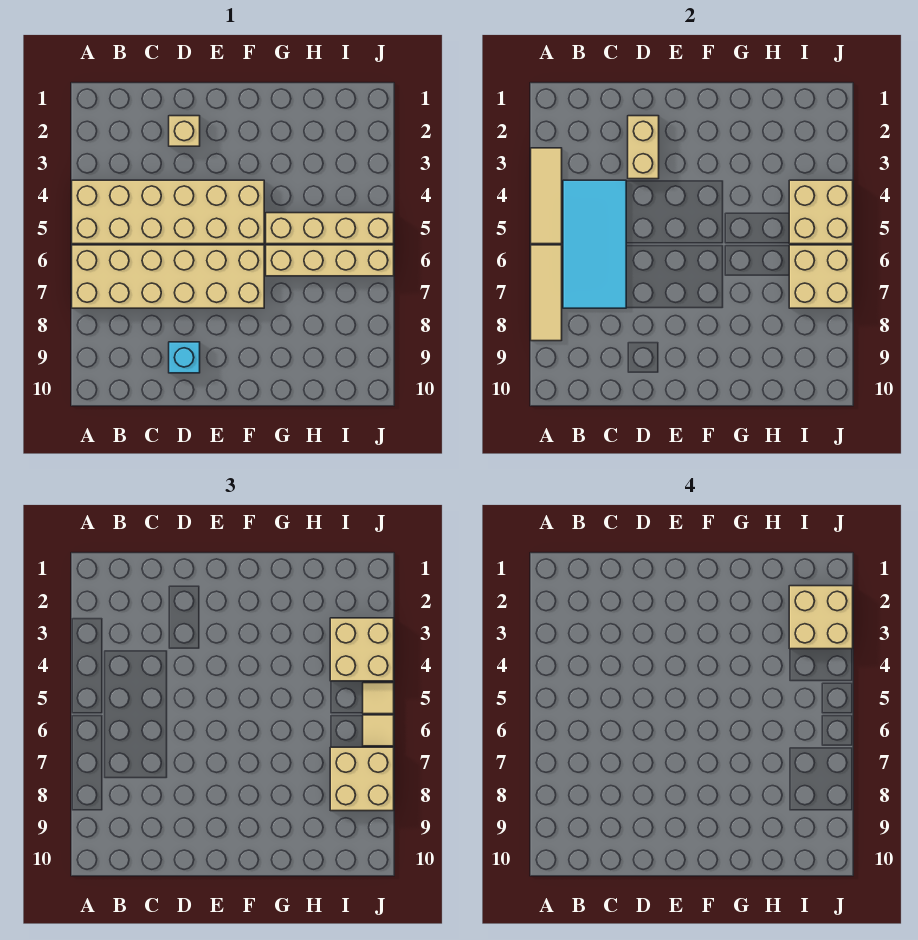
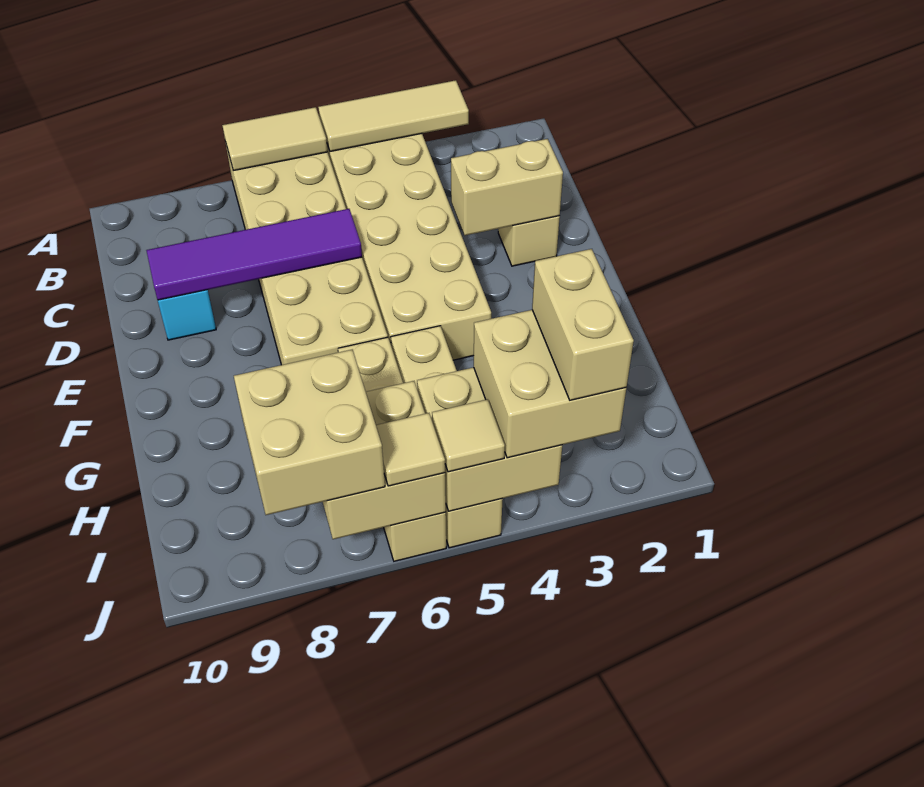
tan 1x3 tile [531,245,562,341] -> tan 1x2 tile [222,107,328,171]
cyan 2x4 tile [563,180,626,308] -> none
none -> purple 1x4 tile [146,209,362,300]
tan 2x2 brick [789,586,853,649] -> tan 1x2 brick [532,249,634,400]

